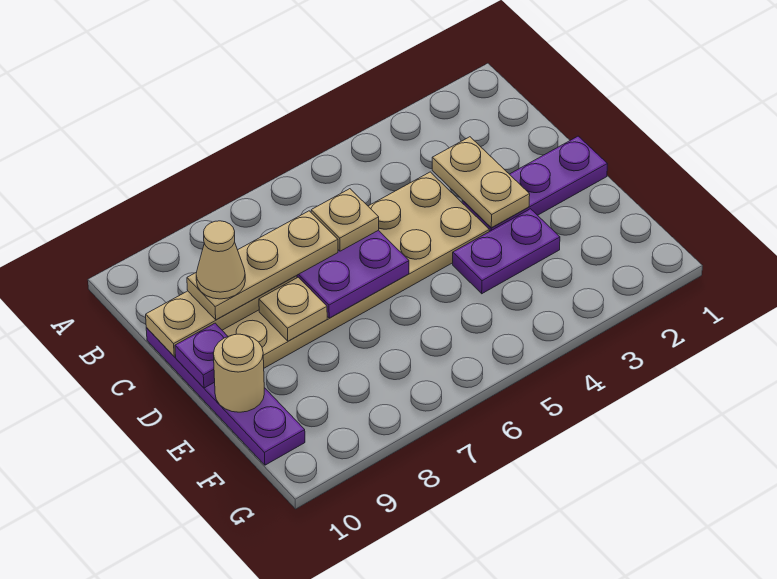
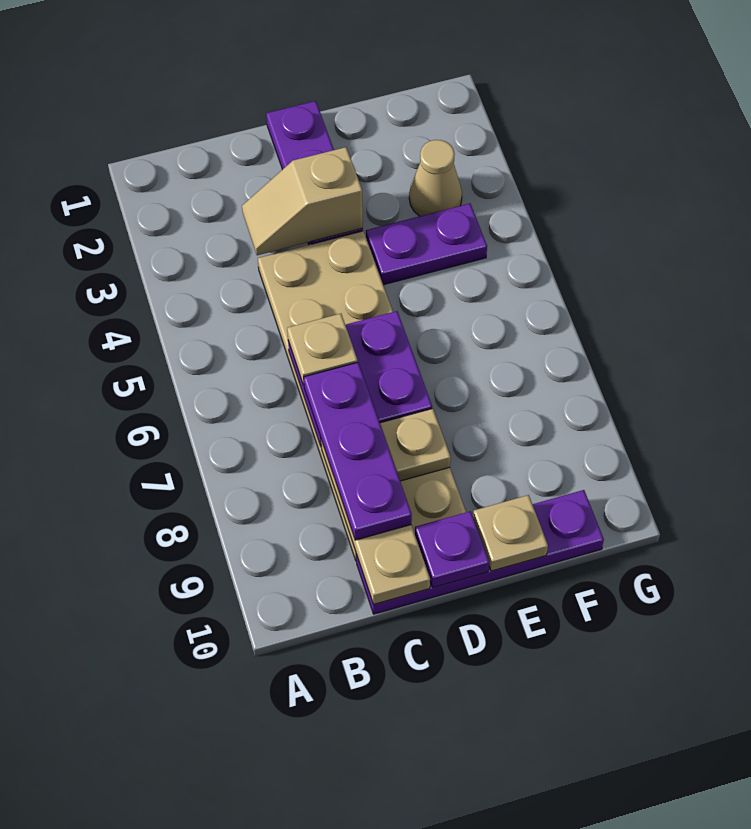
tan 1x2 plate [432,137,530,228] -> tan 1x2 slope [242,147,363,255]
tan 1x3 plate [187,211,338,320] -> purple 1x3 plate [304,362,412,540]
tan 1x1 cone [196,221,245,299] -> tan 1x1 cone moved to [409,140,462,216]
purple 1x2 plate [453,209,560,294] -> purple 1x2 plate turned to [366,204,487,285]
tan 1x1 round brick [213,334,264,412] -> tan 1x1 plate [473,495,548,571]

